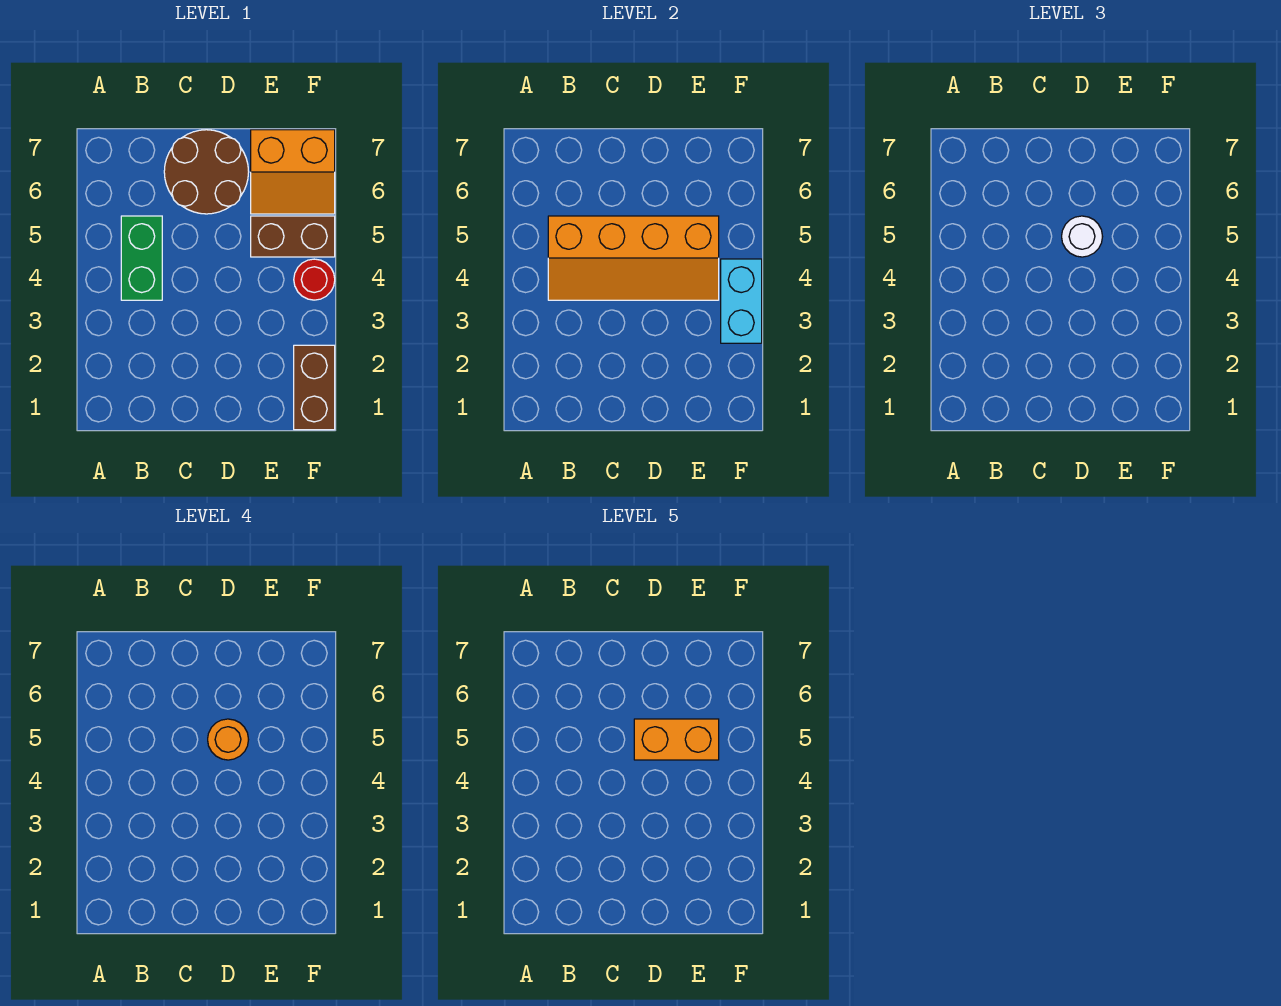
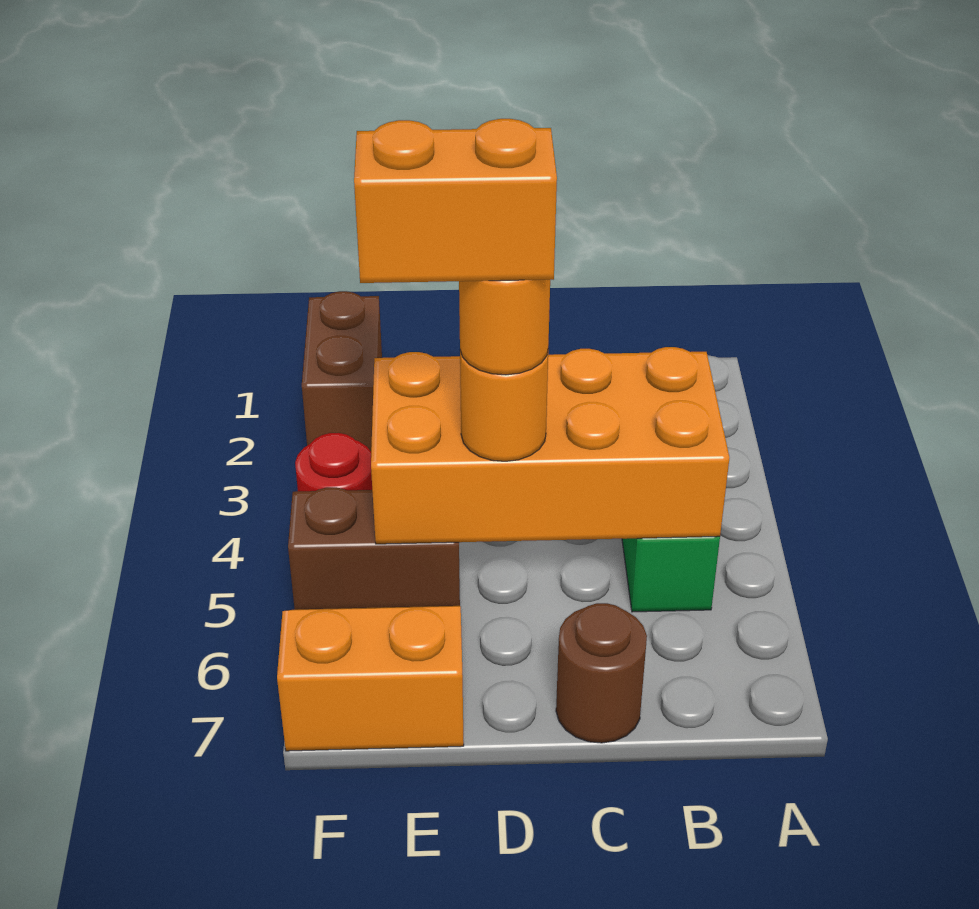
orange 2x4 slope [548,216,719,300] -> orange 2x4 brick [371,347,729,544]
brown 2x2 round brick [164,130,249,214] -> brown 1x1 round brick [556,603,647,743]
white 1x1 round brick [1062,216,1103,257] -> orange 1x1 round brick [460,351,548,461]
cyan 1x2 brick [721,259,762,343] -> none

